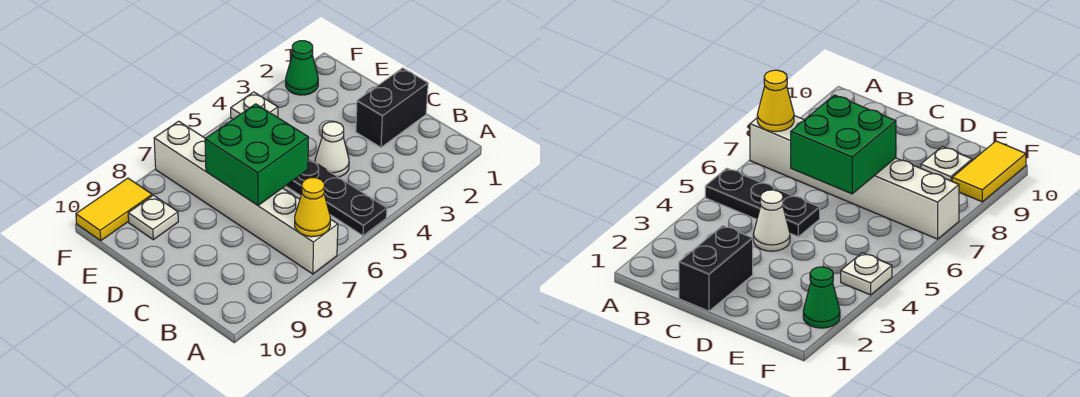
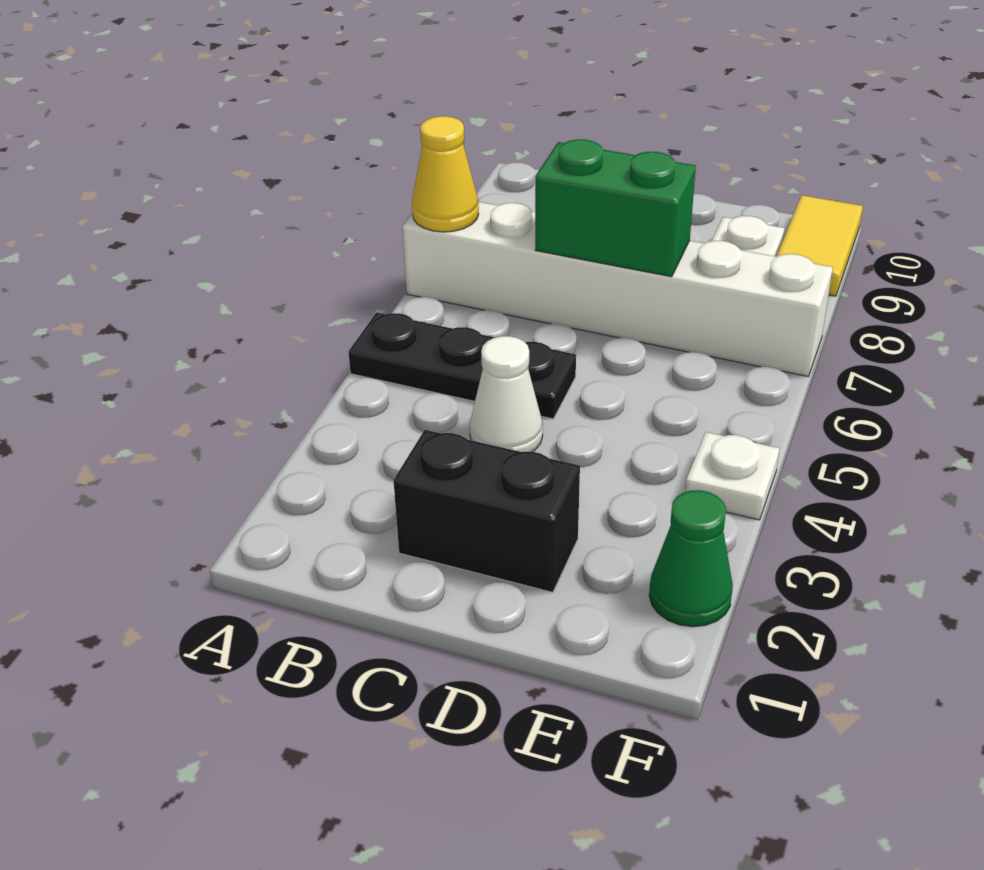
black 1x2 brick [356,68,428,147] -> black 1x2 brick turned to [393,430,580,592]
green 2x2 brick [205,104,308,205] -> green 1x2 brick [535,139,696,277]

